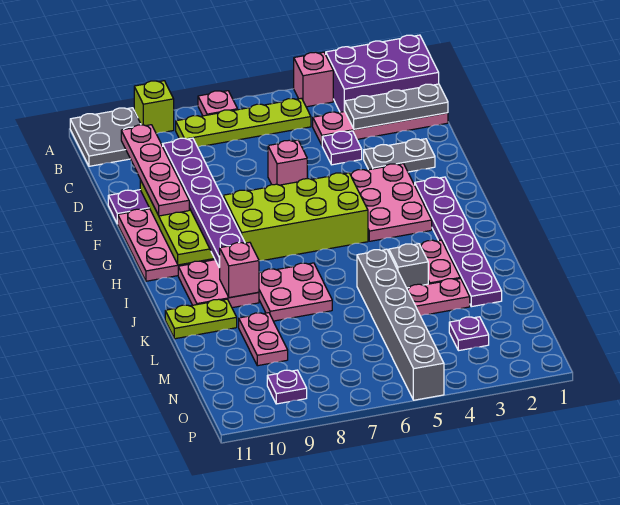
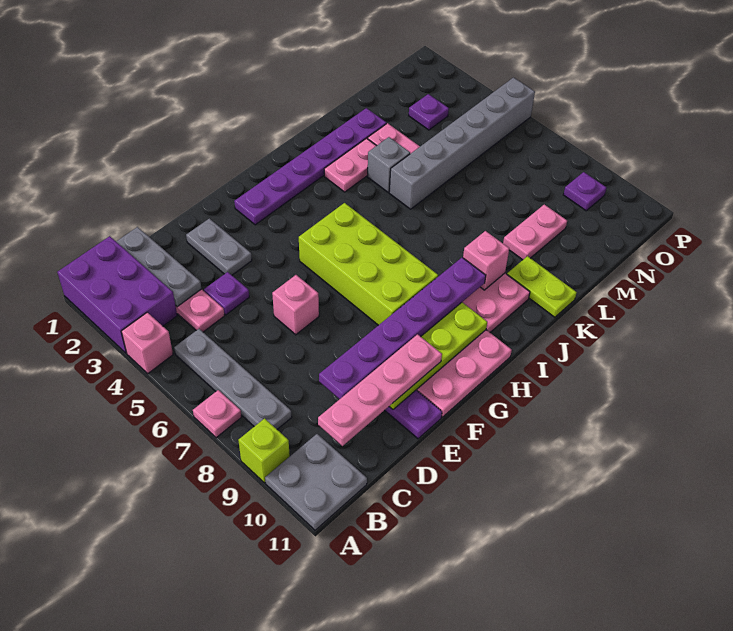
lime 1x4 plate [176,98,311,147] -> grey 1x4 plate [174,329,292,429]
pink 2x3 plate [350,164,432,241] -> none
pink 2x2 plate [259,263,332,321] -> none

